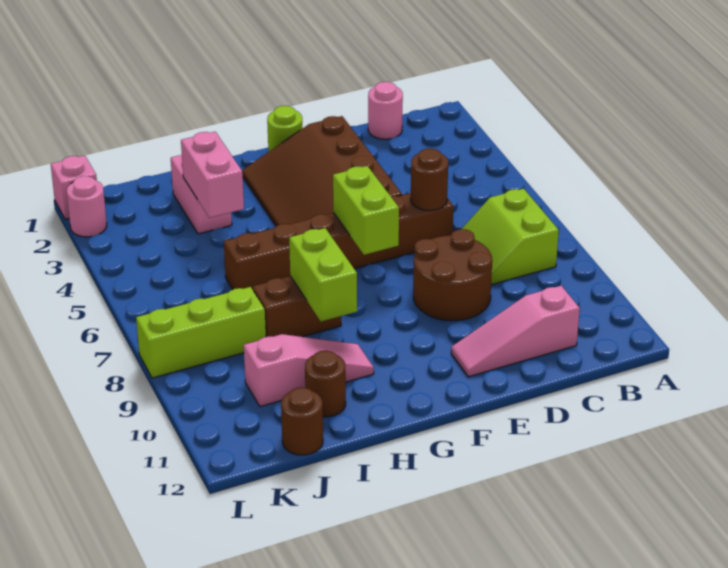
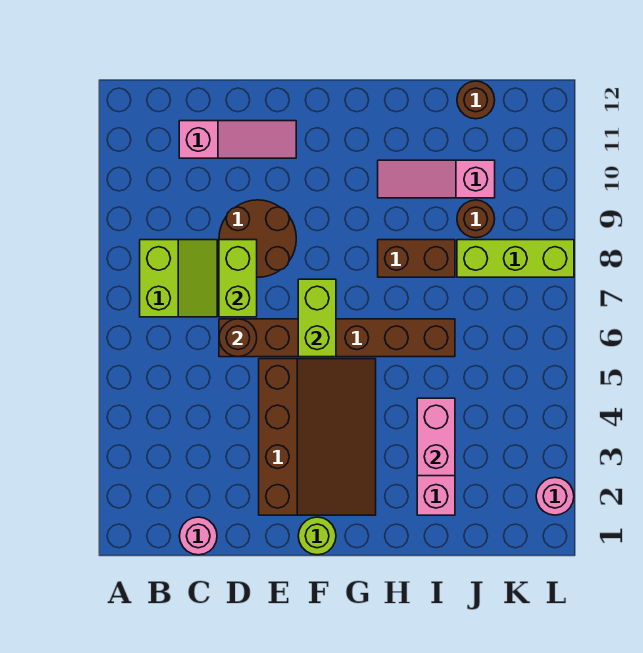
lime 1x2 brick [289,228,357,322] -> lime 1x2 brick moved to [219,240,257,317]
brown 1x1 round brick [305,351,346,417] -> brown 1x1 round brick moved to [457,200,495,238]
pink 1x1 brick [51,156,97,219] -> none

